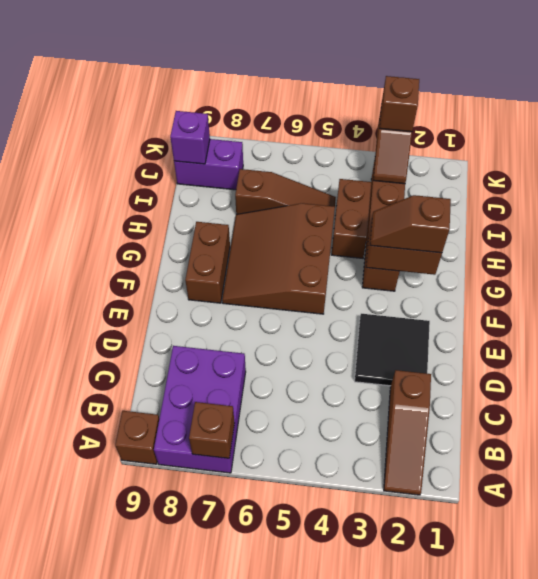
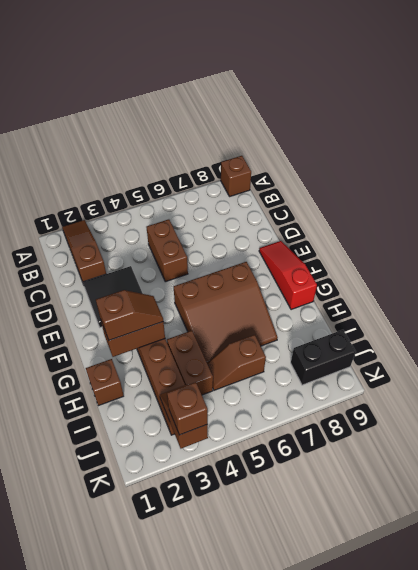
purple 2x3 brick [154,346,246,473] -> none
brown 1x1 brick [189,402,234,458] -> brown 1x1 brick moved to [86,359,124,406]
none -> red 1x3 slope [259,241,317,310]
brown 3x3 slope [222,203,335,314] -> brown 3x3 slope turned to [174,262,278,363]
brown 1x2 brick [185,222,230,303] -> brown 1x2 brick moved to [147,219,188,282]
brown 1x3 slope [235,169,336,214] -> brown 1x2 slope [207,335,266,390]
purple 1x2 brick [174,139,243,190] -> black 1x2 brick [291,330,356,385]
purple 1x1 brick [170,111,210,164] -> none

